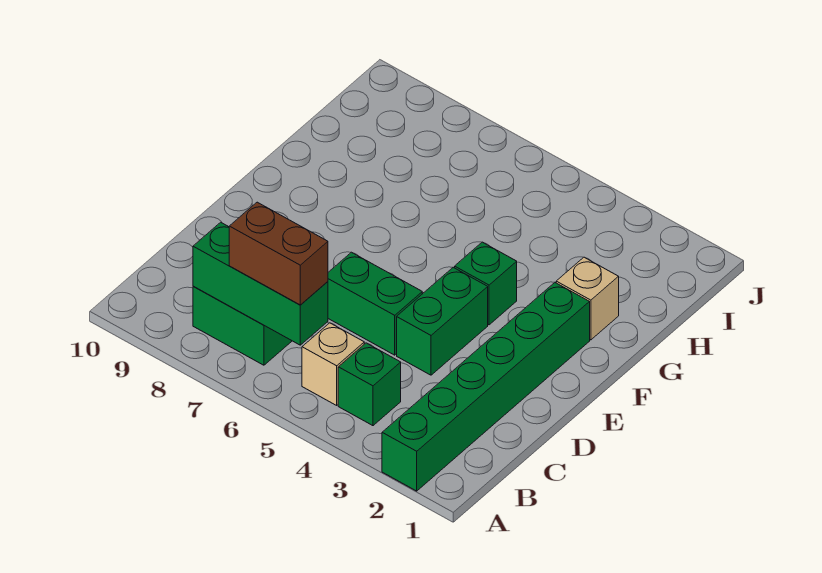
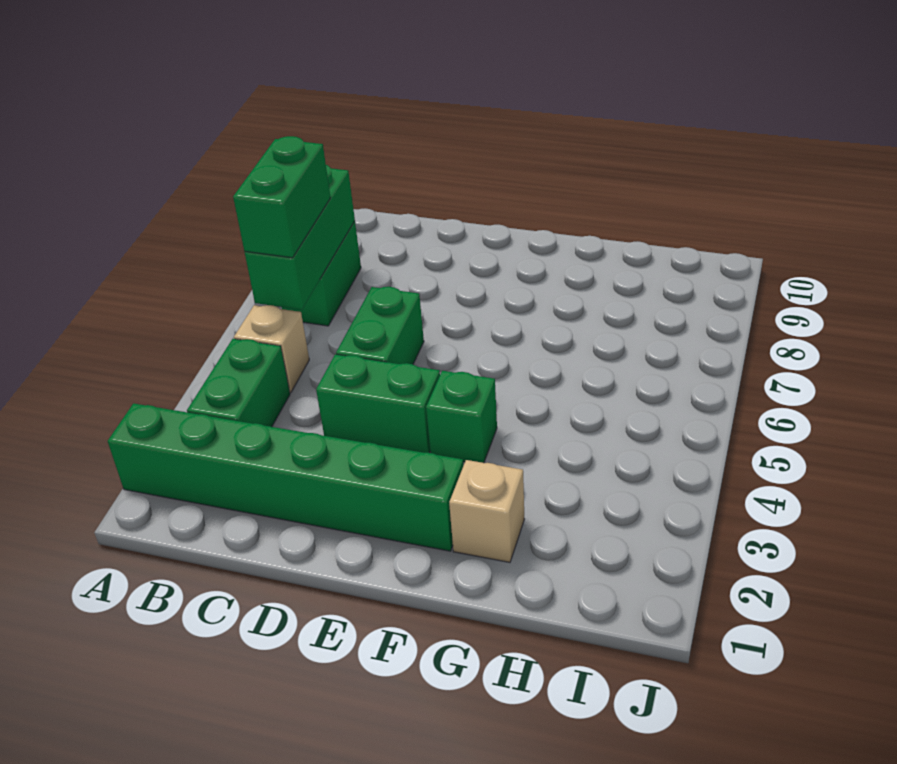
green 1x1 brick [338,343,401,426] -> green 1x2 brick [187,339,290,427]
brown 1x2 brick [229,202,328,305] -> green 1x2 brick [233,136,331,258]

